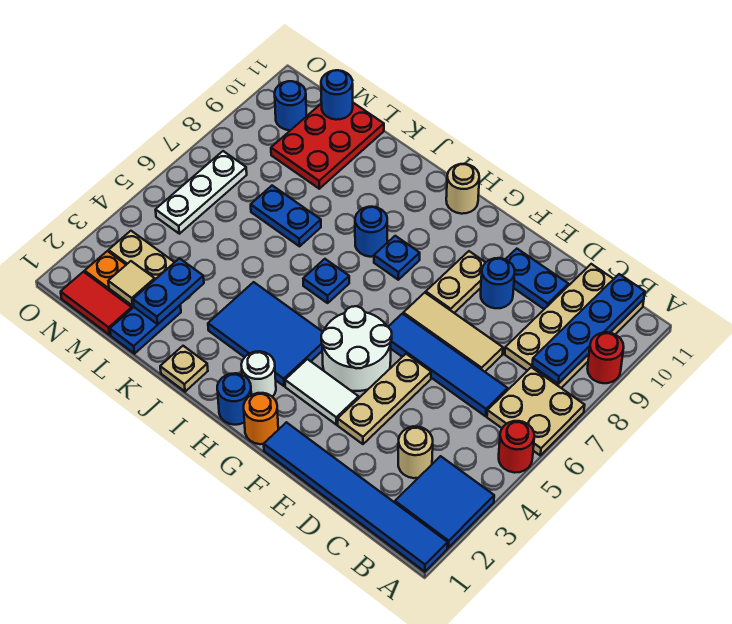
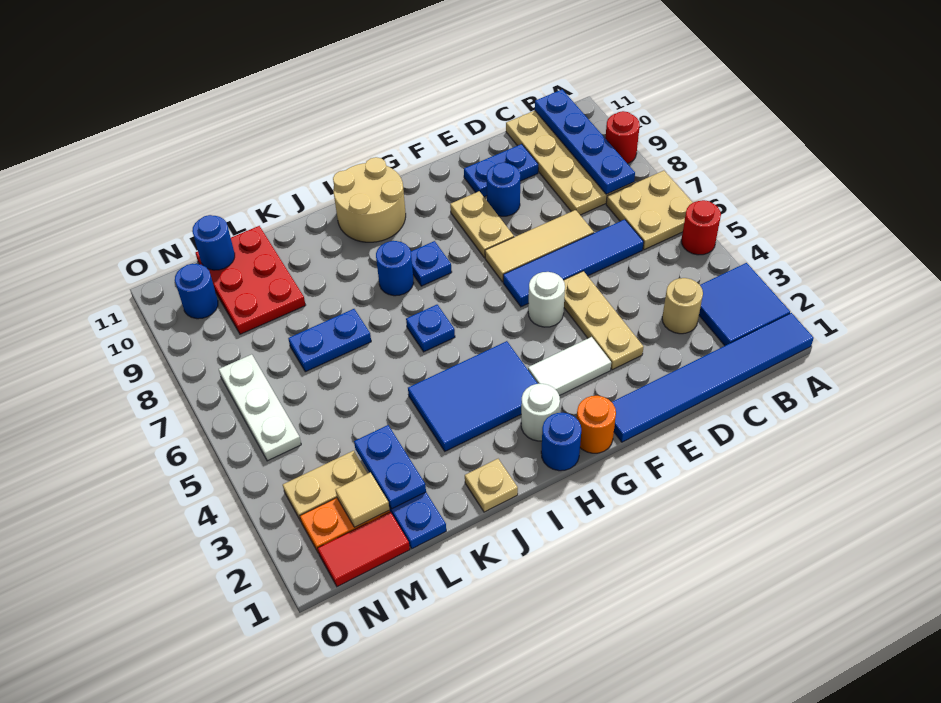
white 2x2 round brick [321,306,392,391] -> white 1x1 round brick [528,272,565,327]
tan 1x1 round brick [446,164,479,214] -> tan 2x2 round brick [333,157,406,242]

